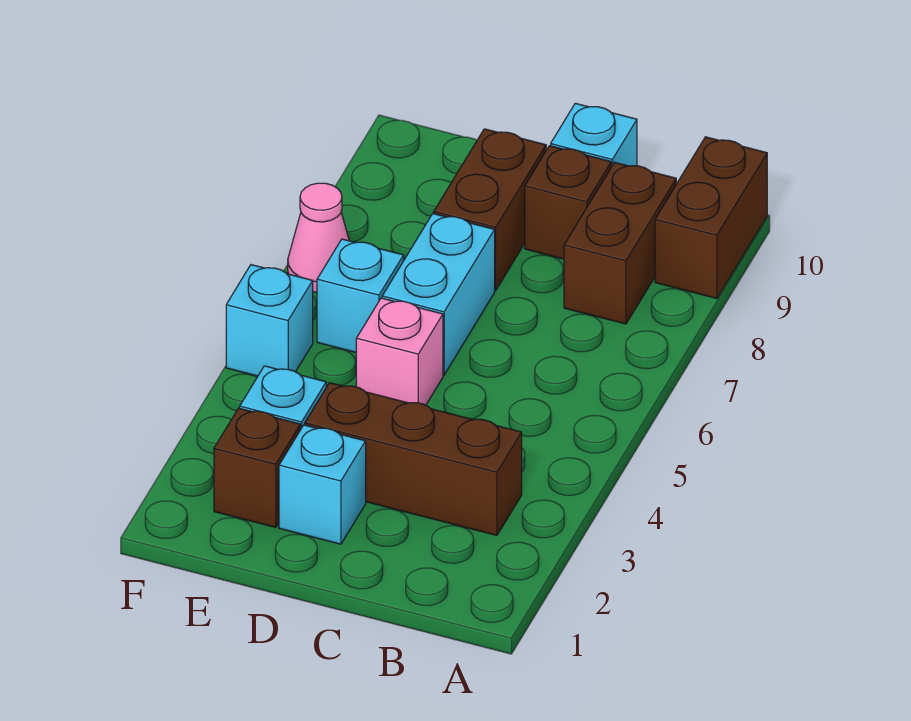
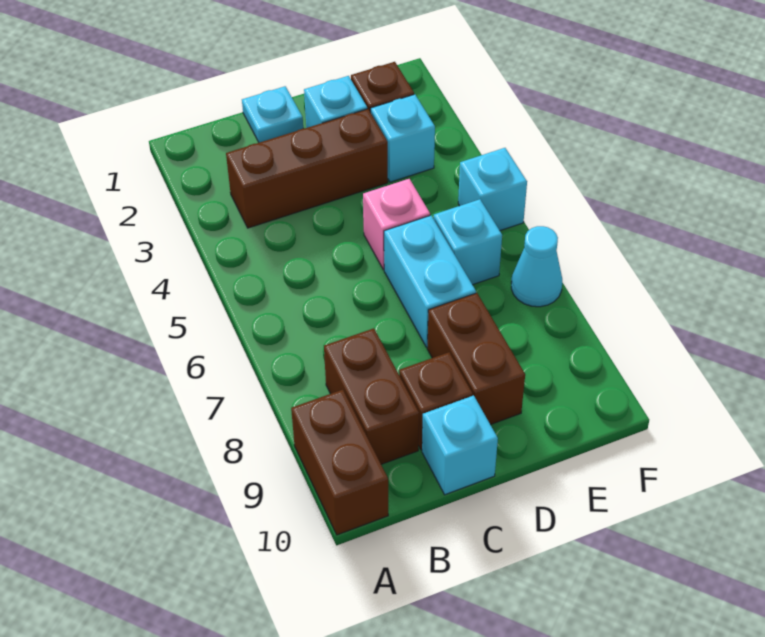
none -> cyan 1x1 plate [242,86,303,142]
pink 1x1 cone [288,183,349,293] -> cyan 1x1 cone [511,226,562,307]

